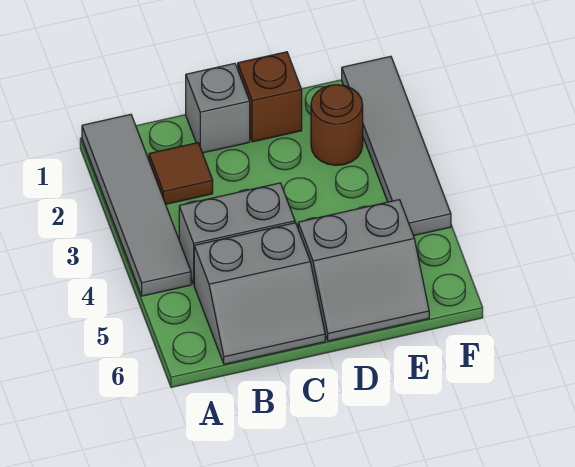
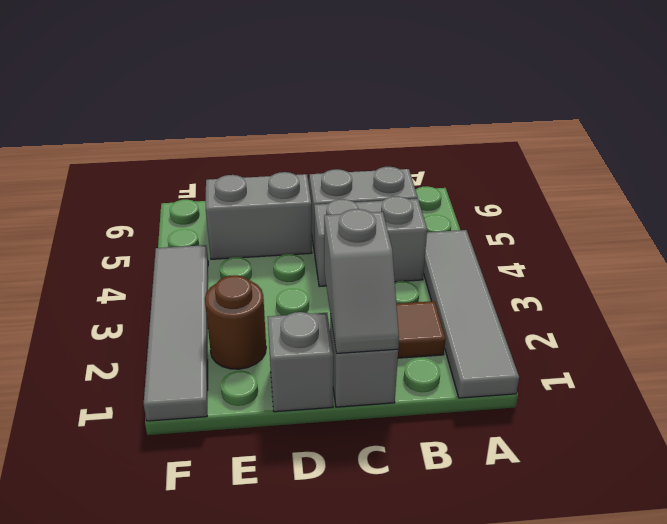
none -> grey 1x2 slope [324,209,399,354]
brown 1x1 brick [238,52,302,142] -> grey 1x1 brick [268,312,333,412]

